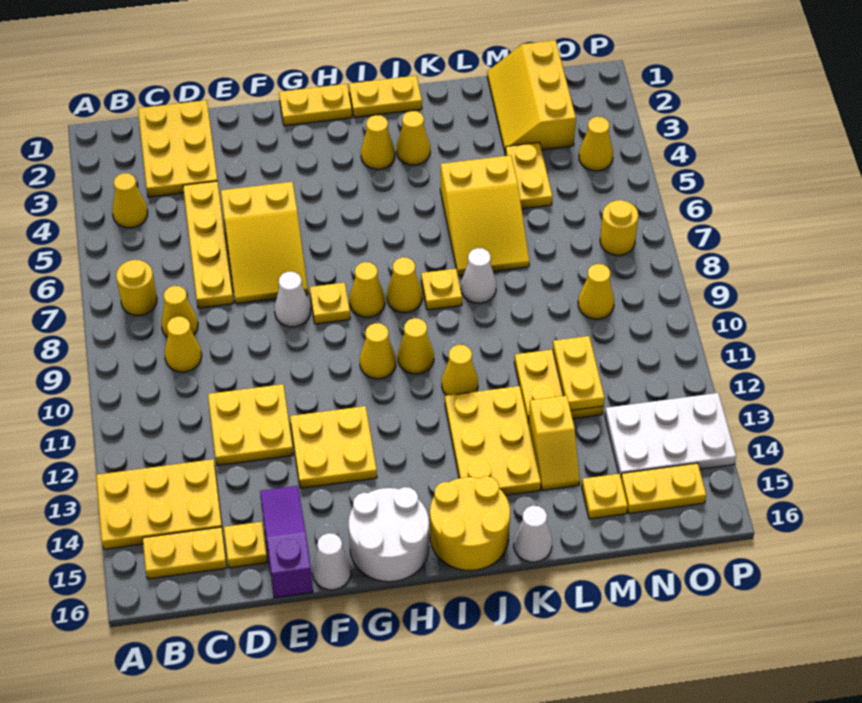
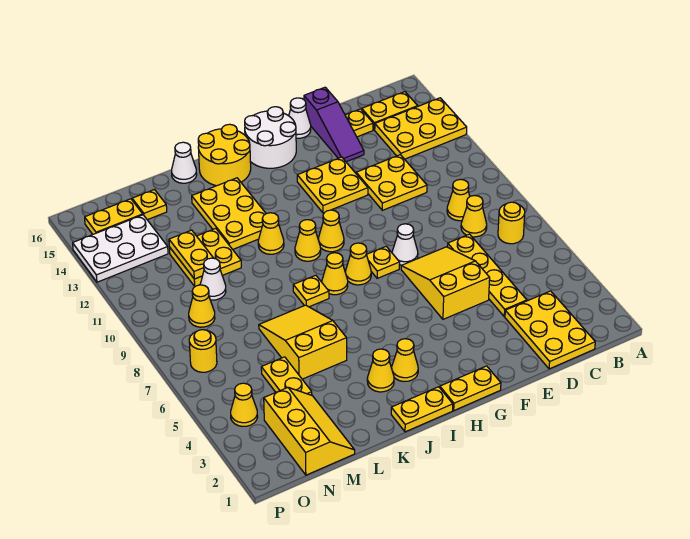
yellow 1x1 cone [112,173,148,228] -> none
white 1x1 cone [461,248,496,303] -> white 1x1 cone moved to [200,258,226,300]
yellow 1x2 slope [528,396,580,490] -> none

